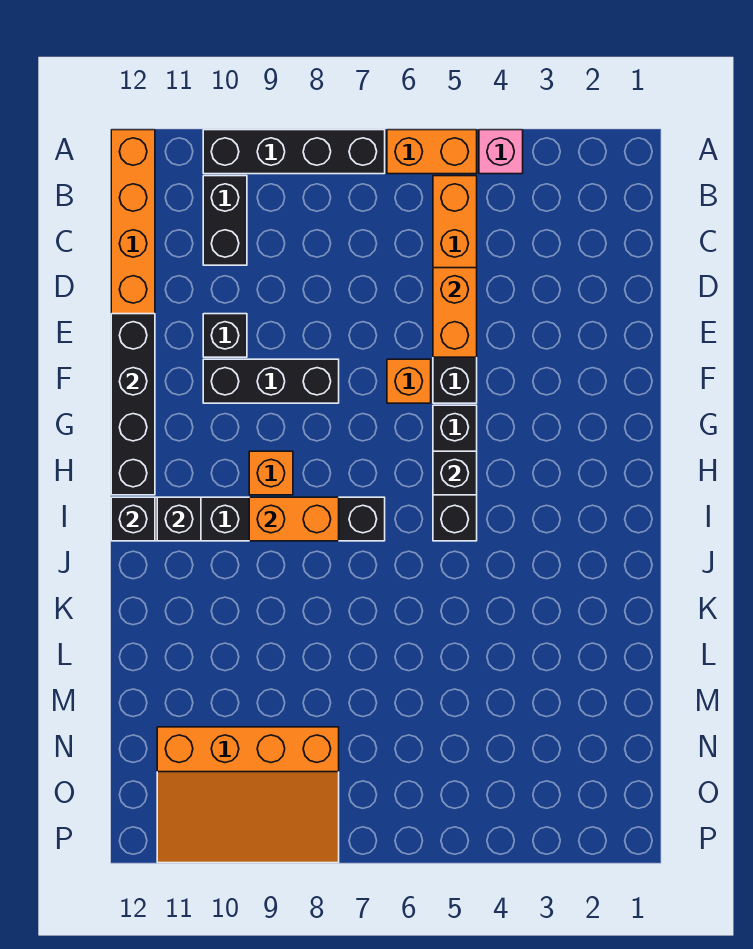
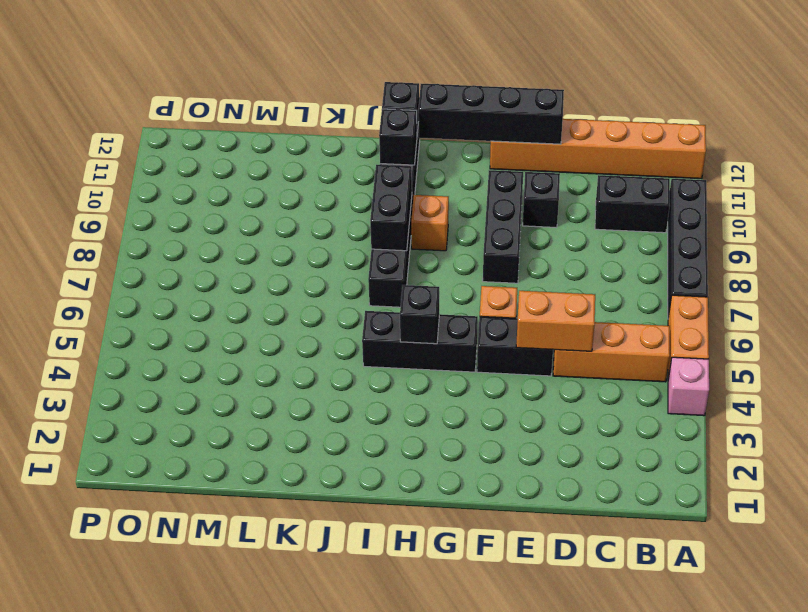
orange 1x2 brick [249,497,339,541] -> black 1x2 brick [370,165,412,251]
orange 3x4 slope [157,727,339,863] -> none

